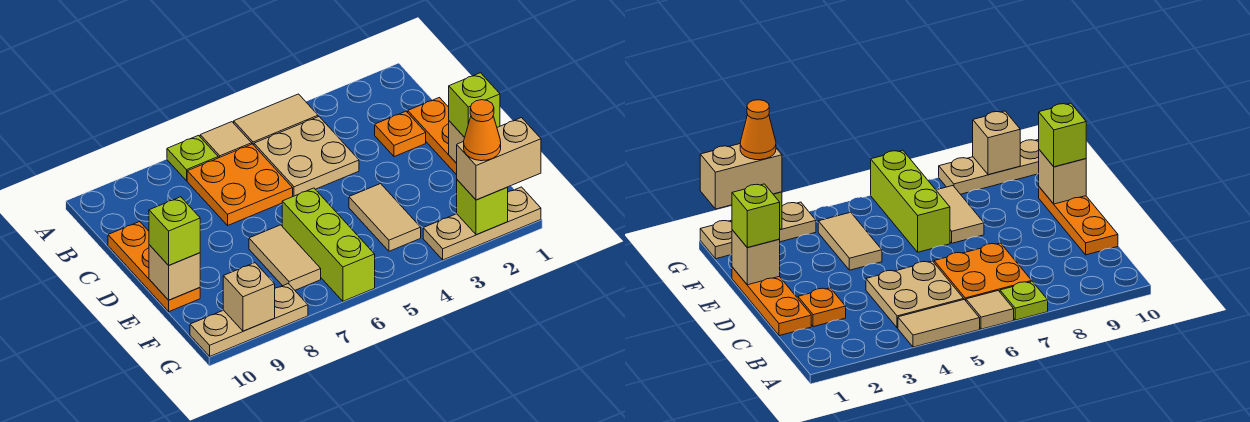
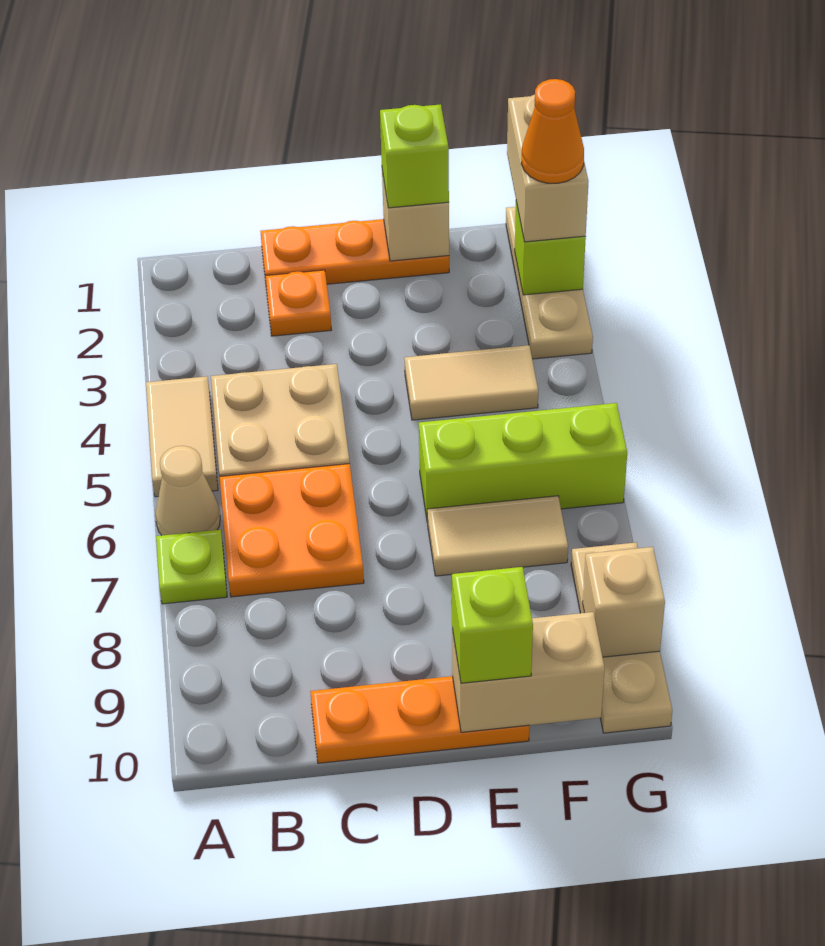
tan 1x1 tile [200,122,252,158] -> tan 1x1 cone [155,446,220,536]
tan 1x1 brick [149,245,200,300] -> tan 1x2 brick [452,612,605,732]

